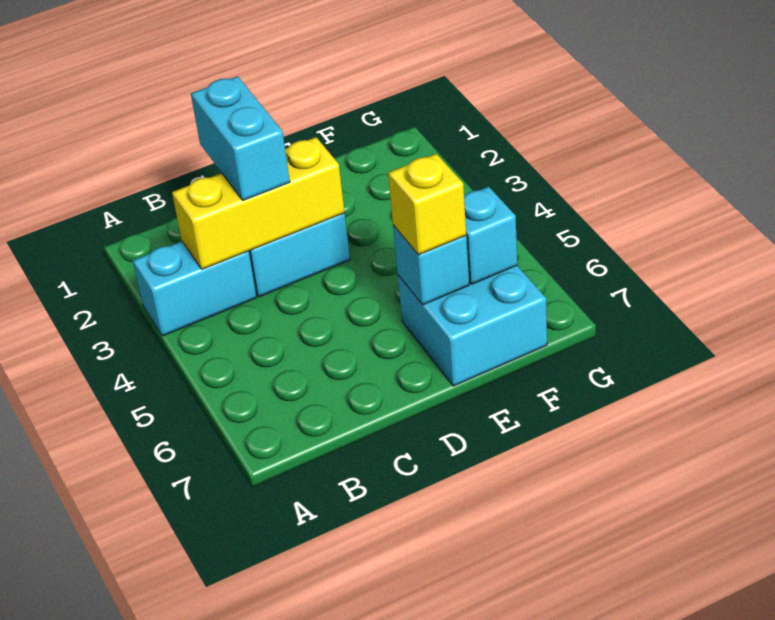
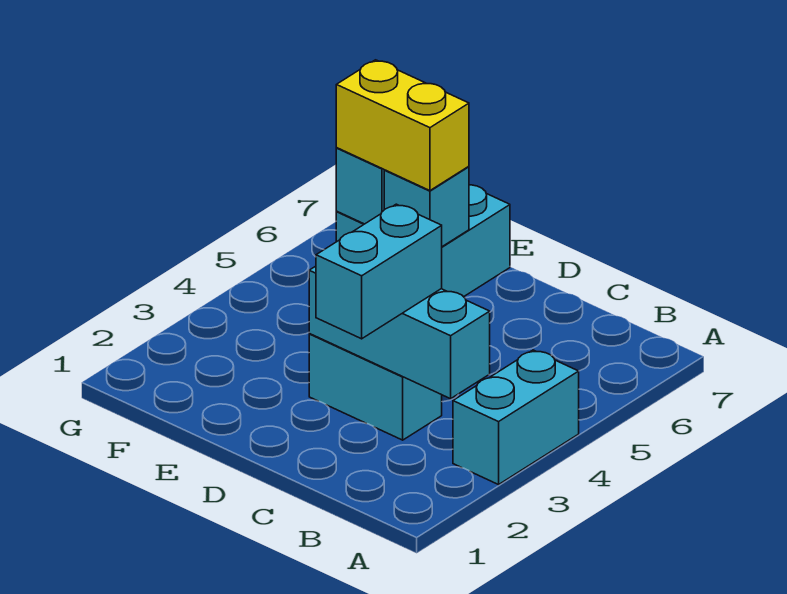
cyan 1x2 brick [133,241,257,336] -> cyan 1x2 brick turned to [453,350,579,485]
yellow 1x3 brick [172,137,345,269] -> cyan 1x3 brick [309,266,490,399]
yellow 1x1 brick [388,154,466,255] -> yellow 1x2 brick [336,60,469,191]

